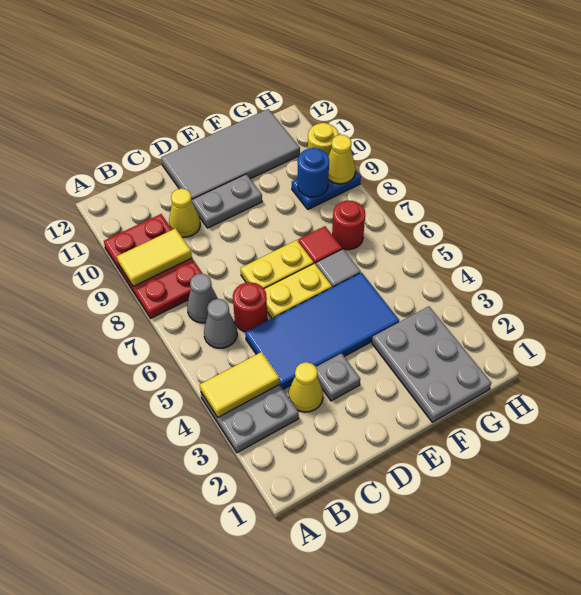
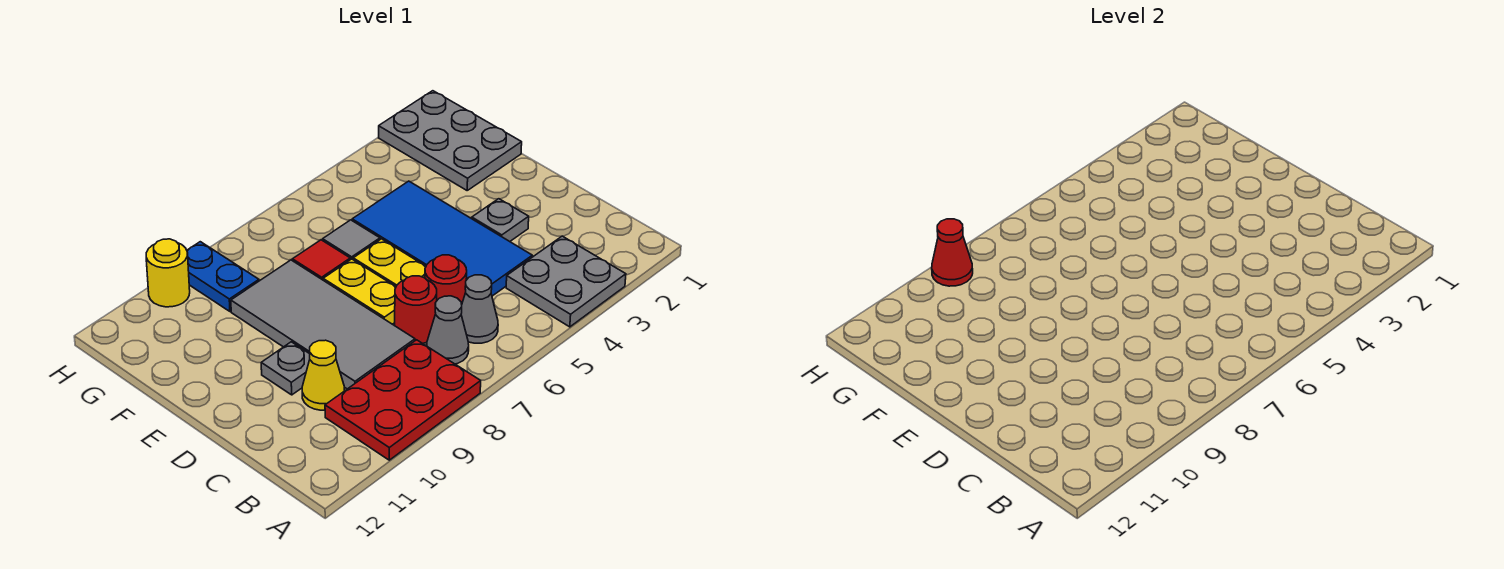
yellow 1x2 tile [200,352,280,417] -> none
yellow 1x2 tile [117,228,192,286] -> none
yellow 1x1 cone [289,362,323,412] -> none
grey 1x2 plate [192,174,262,228] -> grey 1x1 plate [261,342,310,395]
grey 2x4 tile [161,109,300,199] -> grey 2x4 tile moved to [231,260,415,389]
grey 2x3 plate [372,306,491,422] -> grey 2x3 plate turned to [379,91,522,190]
red 1x1 round brick [332,201,365,250] -> red 1x1 round brick moved to [395,276,437,343]
blue 1x1 round brick [298,148,329,197] -> none
yellow 1x1 cone [328,135,355,184] -> red 1x1 cone [932,219,973,286]

